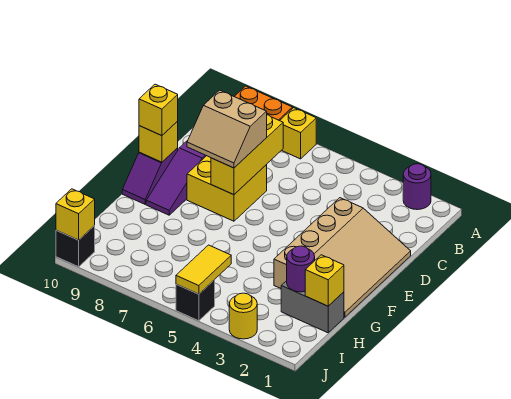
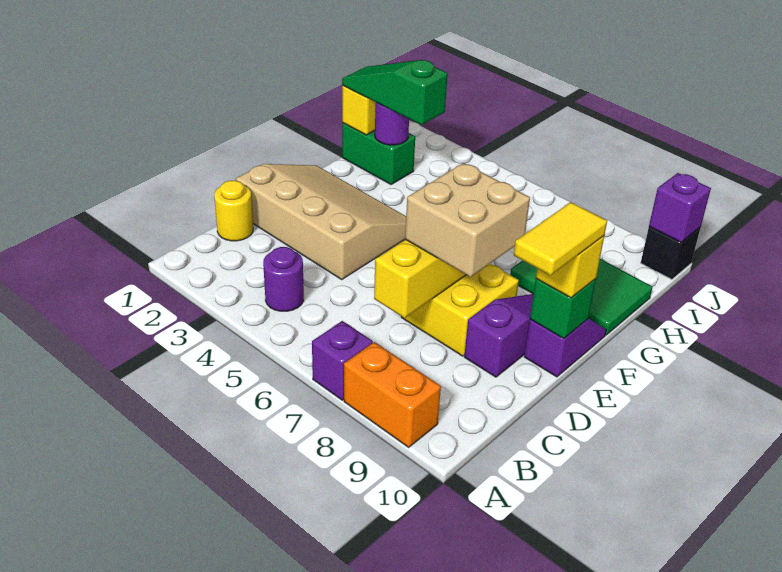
purple 1x1 round brick [403,164,431,210] -> purple 1x1 round brick moved to [263,247,304,311]
yellow 1x1 brick [280,108,316,159] -> purple 1x1 brick [312,321,373,400]
tan 3x4 slope [274,198,411,317] -> tan 3x4 slope turned to [236,164,406,279]
tan 2x2 slope [187,90,267,168] -> tan 2x2 brick [405,163,530,277]
yellow 1x1 brick [139,121,178,162] -> green 1x1 brick [530,279,596,339]
none -> green 2x3 tile [510,259,652,335]
grey 1x2 brick [281,281,344,333] -> green 1x2 brick [342,123,415,185]
none -> green 1x3 slope [342,60,448,125]
yellow 1x2 tile [176,245,231,294] -> yellow 1x2 tile moved to [514,202,607,275]
yellow 1x1 round brick [229,293,257,339] -> yellow 1x1 round brick moved to [214,181,253,241]
black 1x1 brick [176,280,215,321] -> none
yellow 1x1 brick [56,189,95,240] -> purple 1x1 brick [649,173,711,242]

